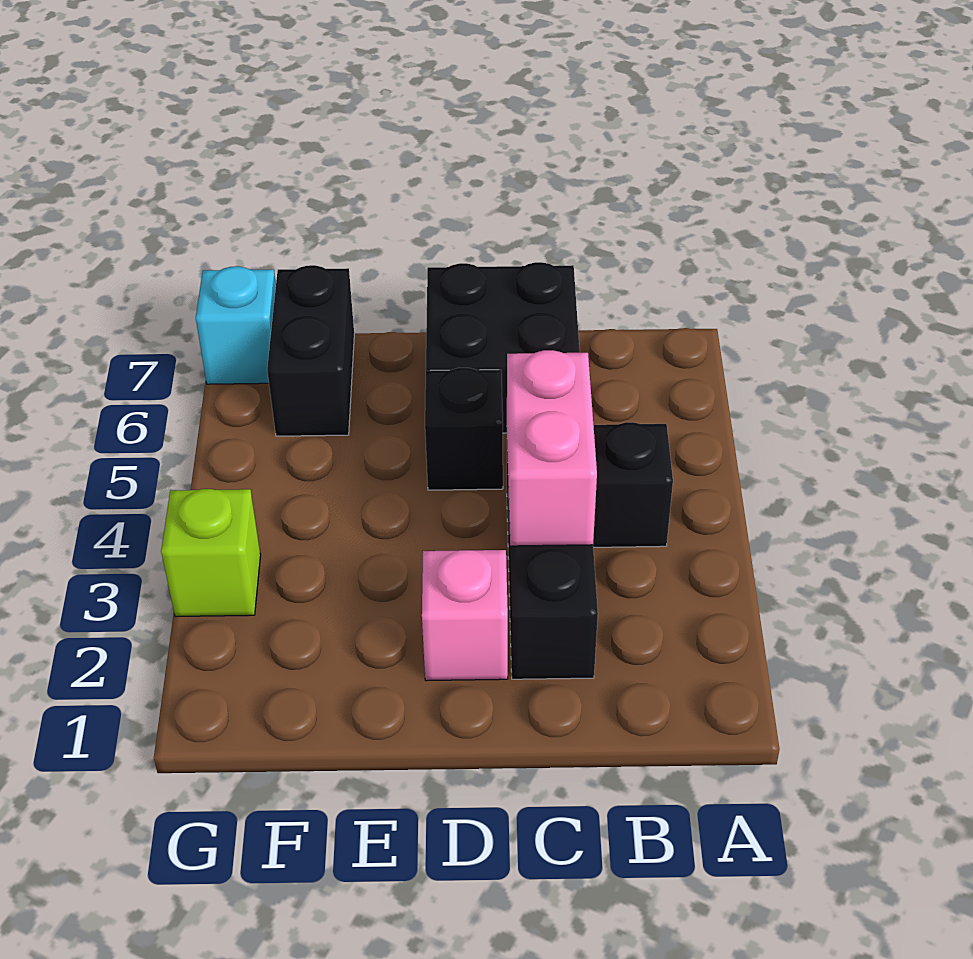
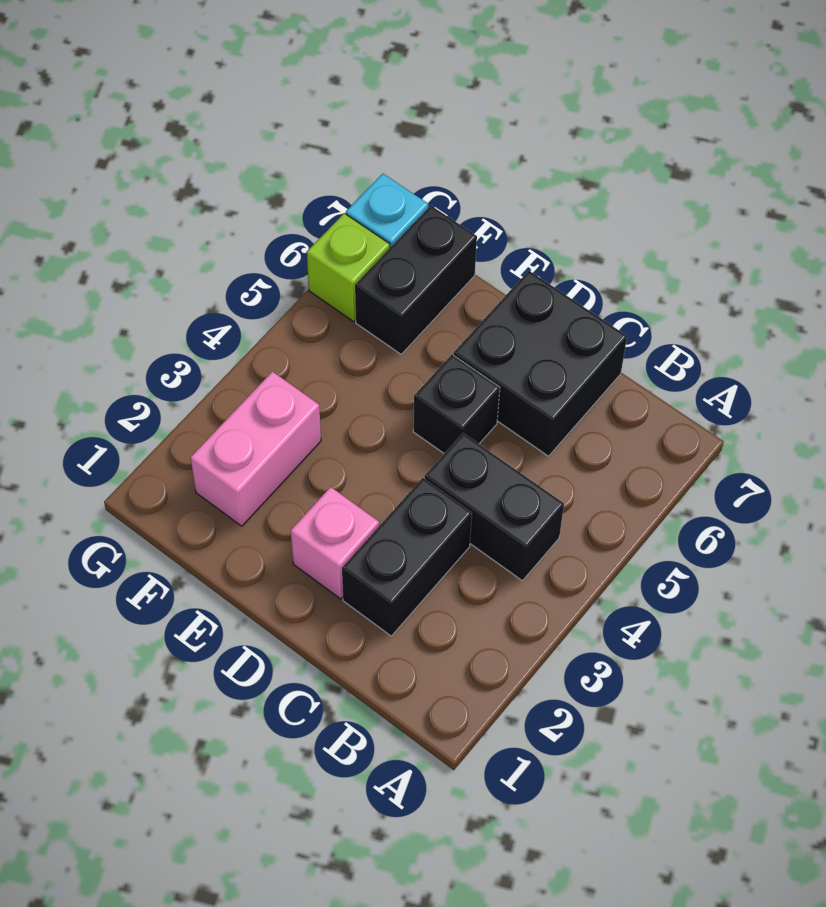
pink 1x2 brick [507,350,597,546] -> pink 1x2 brick moved to [190,371,321,526]
lime 1x1 brick [161,489,261,617] -> lime 1x1 brick moved to [307,213,390,321]

